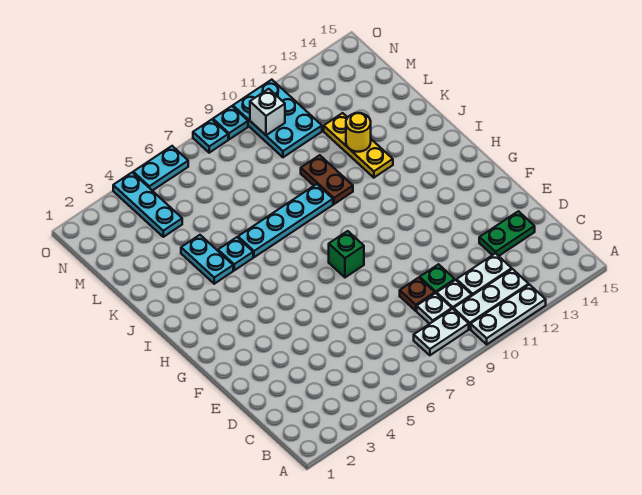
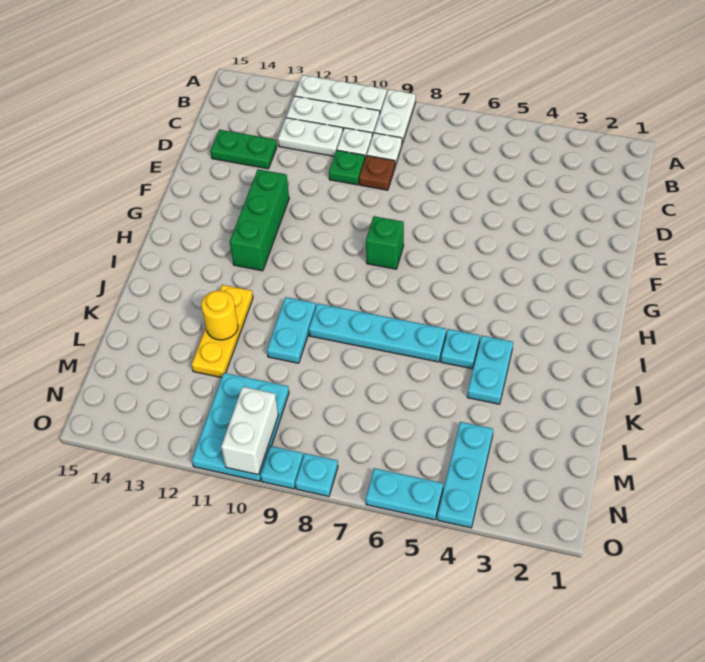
white 1x2 plate [414,309,469,355] -> white 1x2 plate turned to [374,89,416,144]
none -> green 1x3 brick [230,169,289,271]
brown 1x2 plate [301,155,353,204] -> cyan 1x2 plate [267,297,316,363]
white 1x1 brick [250,89,285,135] -> white 1x2 brick [221,387,278,475]

